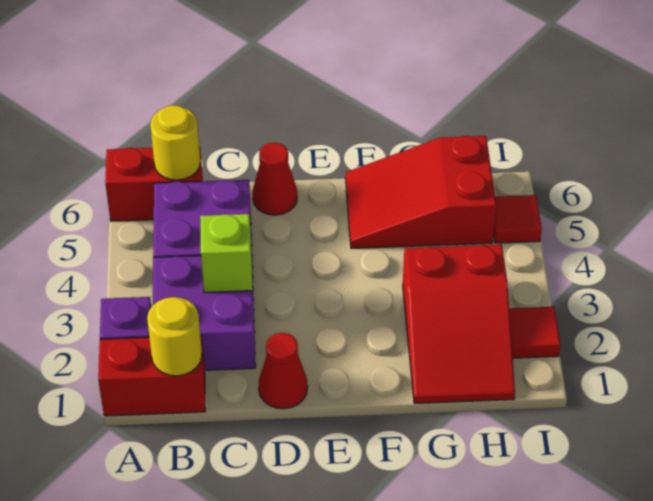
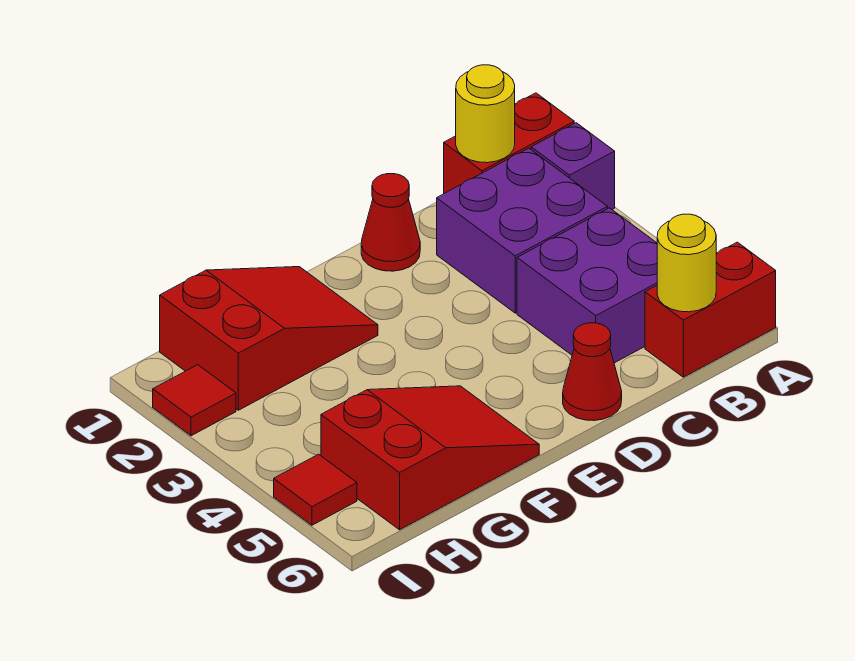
lime 1x1 brick [200,214,253,292] -> none
red 2x3 slope [403,244,515,404] -> red 2x3 slope turned to [160,267,378,410]

